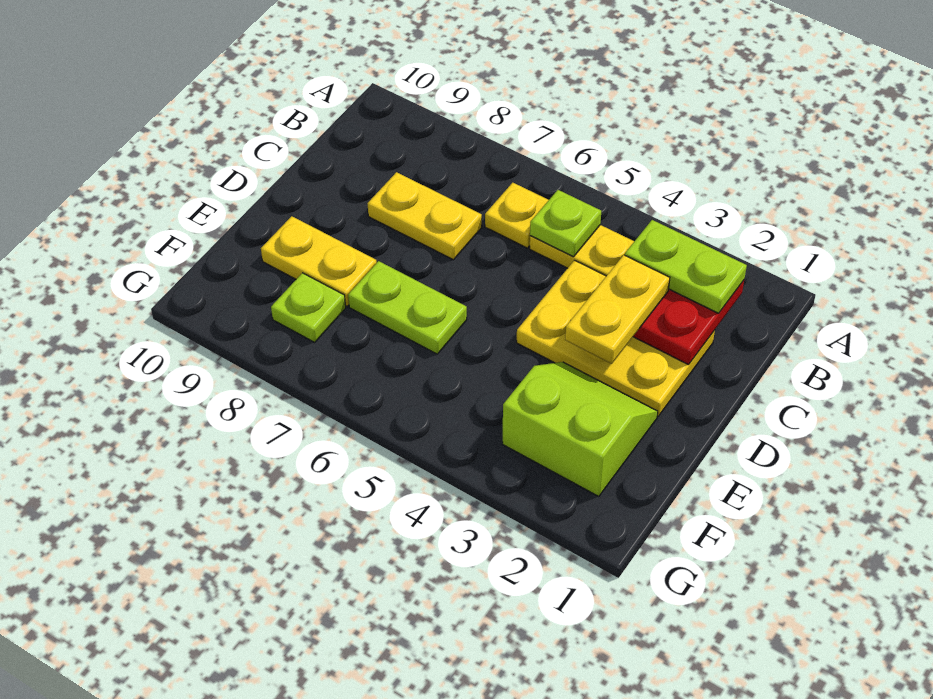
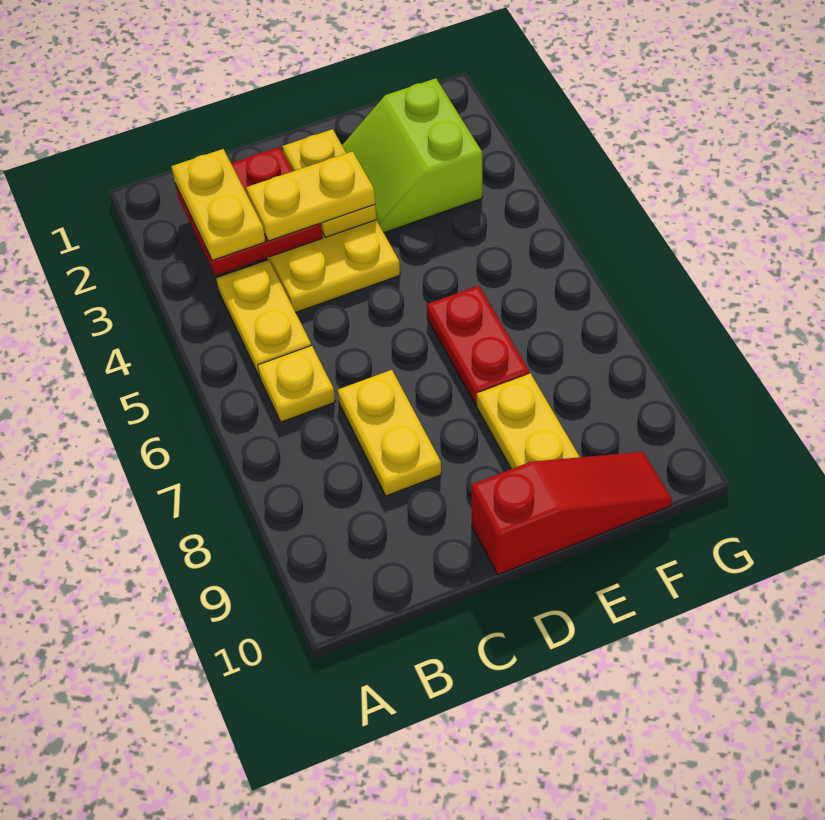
lime 1x2 plate [625,220,747,313] -> yellow 1x2 plate [171,149,265,260]
lime 1x1 plate [530,190,601,257] -> none
none -> yellow 1x2 plate [283,129,376,237]
none -> red 1x3 slope [471,452,672,575]
lime 1x2 plate [348,261,467,354] -> red 1x2 plate [427,285,529,405]
lime 1x1 plate [271,273,346,342] -> none

